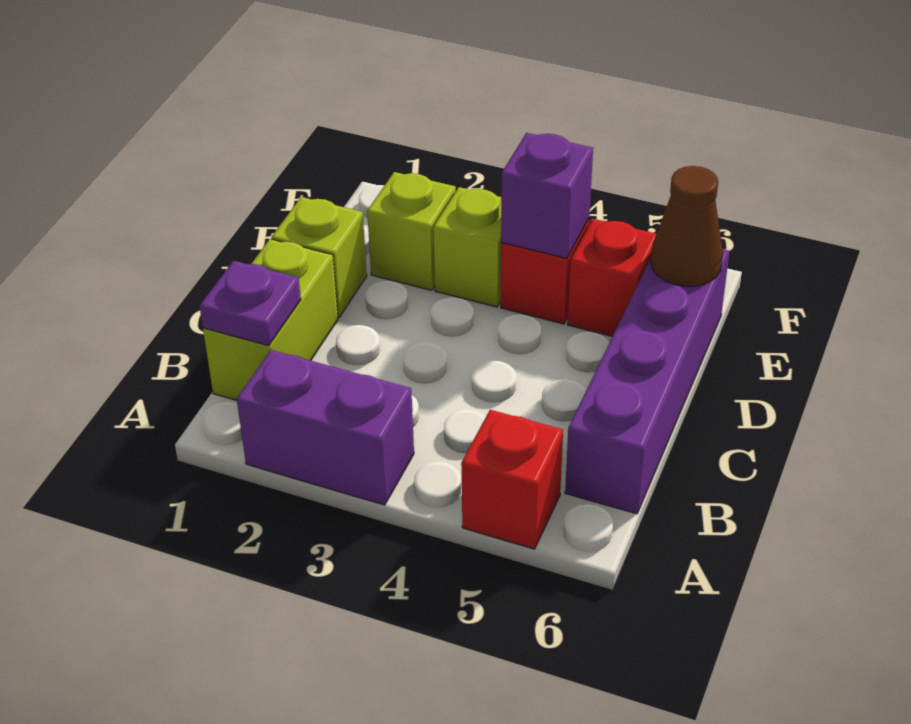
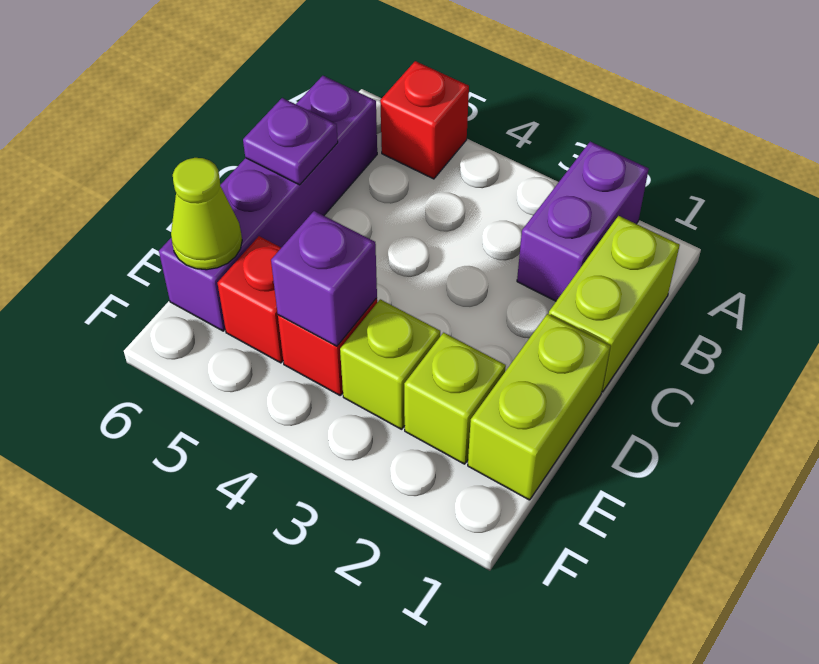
purple 1x2 brick [237,350,414,505] -> purple 1x2 brick turned to [517,142,649,301]
purple 1x1 plate [200,261,301,346] -> purple 1x1 plate moved to [243,98,338,185]
lime 1x1 brick [271,197,367,317] -> lime 1x2 brick [468,314,610,500]
brown 1x1 cone [650,166,723,286] -> lime 1x1 cone [171,158,242,270]

